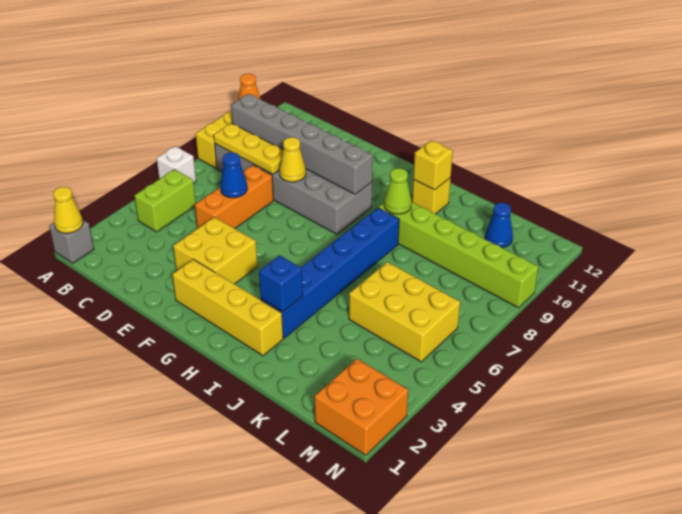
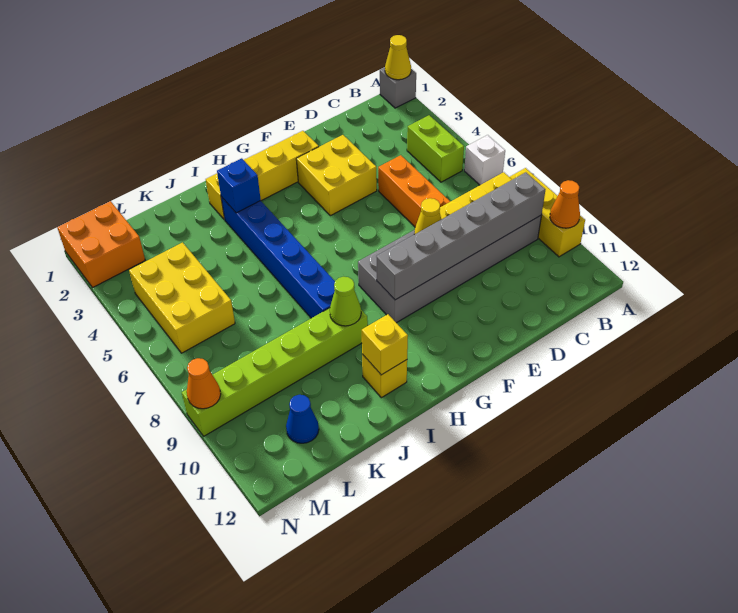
blue 1x1 cone [220,153,247,198] -> none
yellow 2x3 brick [349,262,460,362] -> yellow 2x3 brick turned to [129,242,235,353]
none -> orange 1x1 cone [187,358,221,409]

